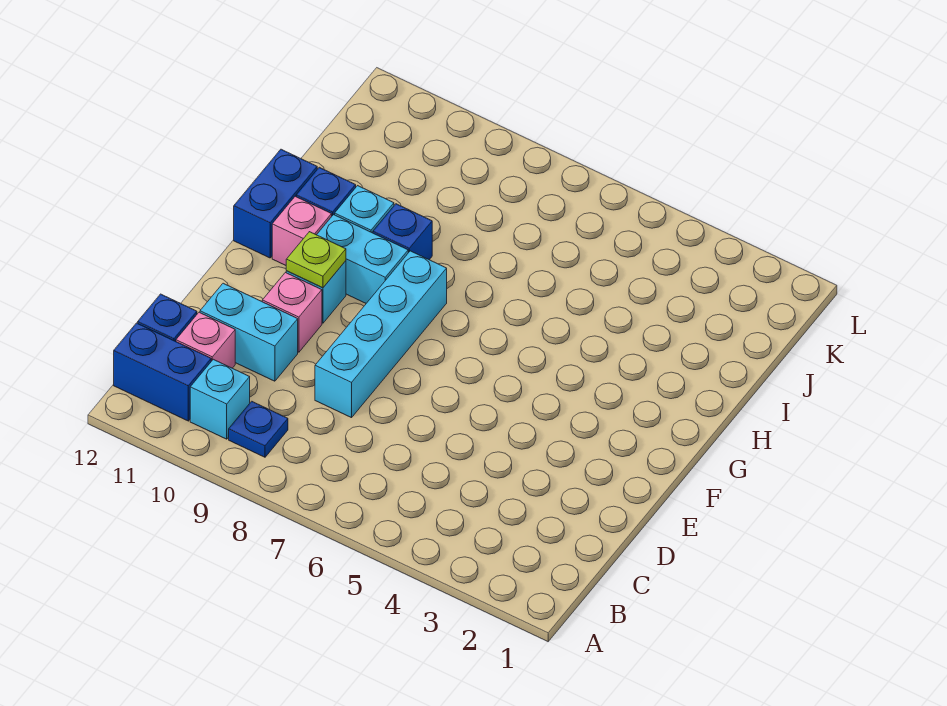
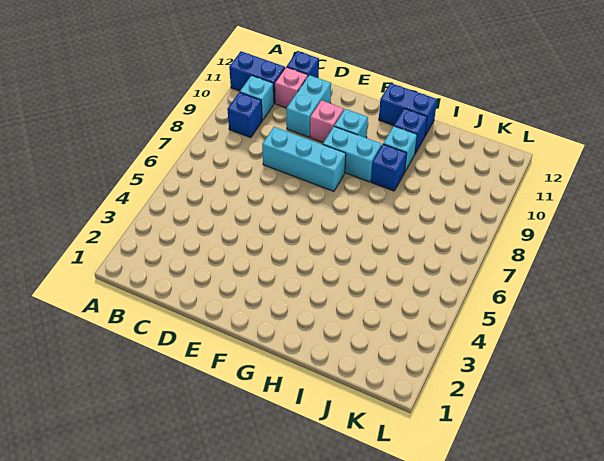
blue 1x1 plate [229,401,288,457] -> blue 1x1 brick [227,92,262,138]
blue 1x2 brick [114,323,211,421] -> blue 1x2 brick turned to [229,51,285,103]
cyan 1x4 brick [315,251,447,418] -> cyan 1x3 brick [262,127,346,191]
lime 1x1 plate [286,232,346,288] -> none
cyan 1x2 brick [317,215,408,303] -> cyan 1x2 brick turned to [323,127,382,182]
pink 1x1 brick [272,196,332,265] -> none

